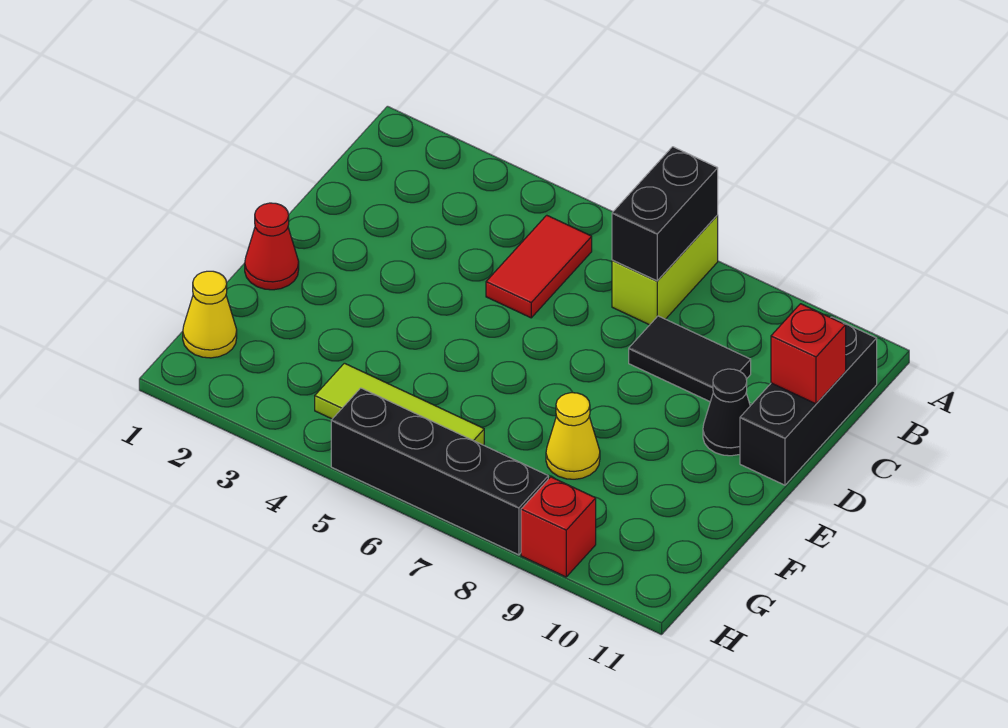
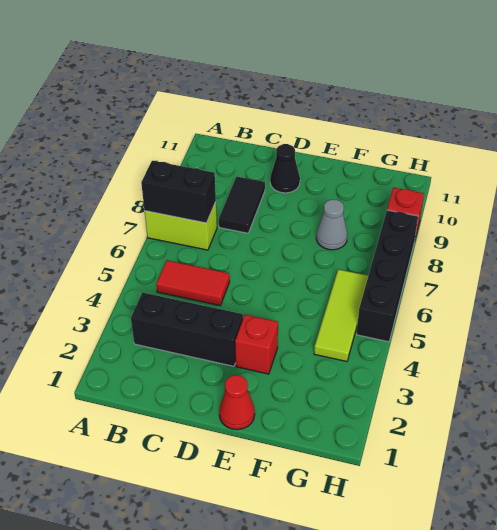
black 1x3 brick [740,317,877,485] -> black 1x3 brick moved to [131,292,243,366]
red 1x1 brick [771,304,846,404] -> red 1x1 brick moved to [235,315,278,374]
yellow 1x1 cone [546,393,600,479] -> grey 1x1 cone [316,200,347,250]
yellow 1x1 cone [183,271,237,358] -> none

